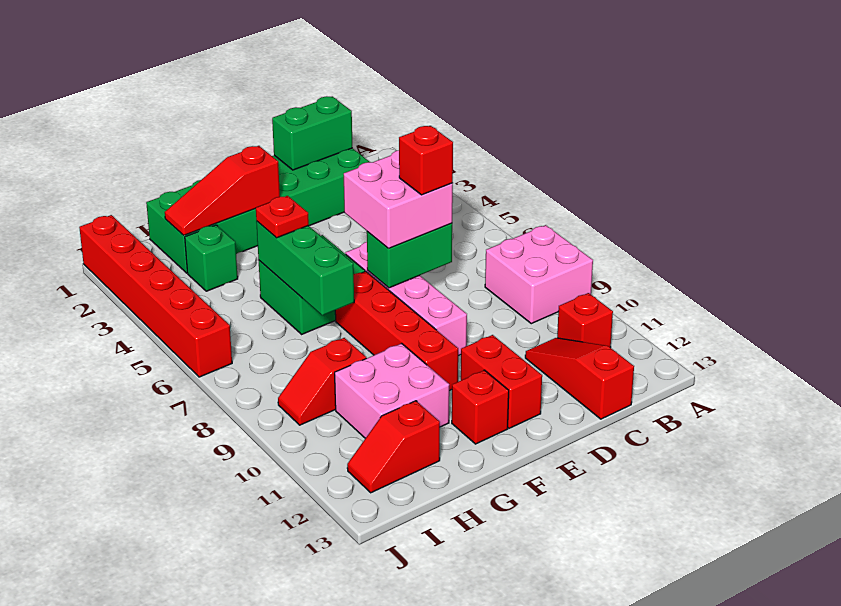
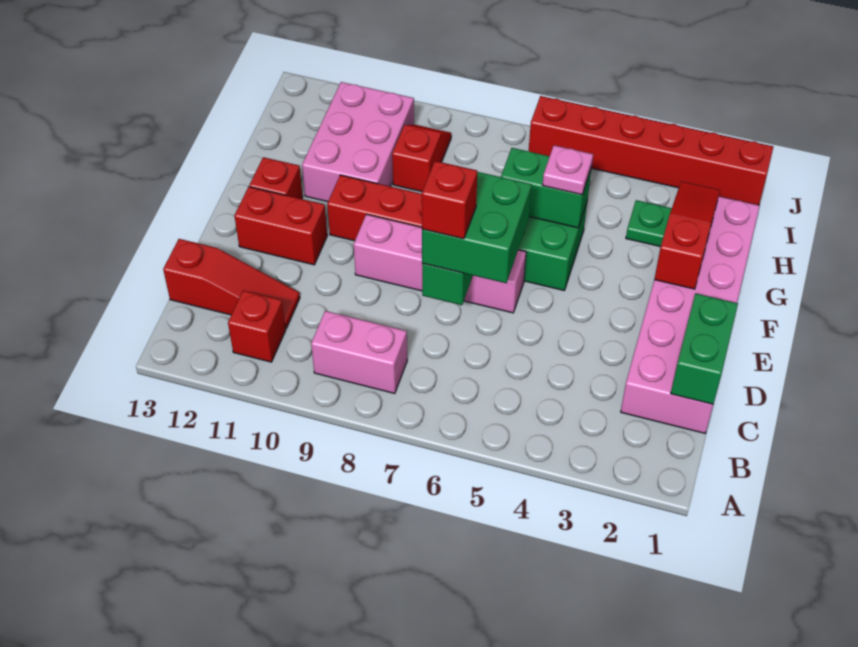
pink 2x2 brick [485,225,593,324] -> pink 1x2 brick [311,311,407,394]
green 2x6 brick [146,148,369,273] -> pink 2x6 brick [621,196,760,433]
pink 2x2 brick [344,150,453,248] -> green 2x2 brick [422,172,532,283]
green 1x3 brick [256,221,354,315] -> green 1x2 brick [501,148,592,228]
red 1x1 plate [255,196,309,238] -> pink 1x1 plate [543,145,593,195]
pink 2x2 brick [335,343,449,438] -> pink 2x3 brick [302,82,414,202]
green 1x1 brick [185,225,238,291] -> green 1x1 plate [626,200,672,247]
red 1x2 slope [347,401,440,493] -> none

